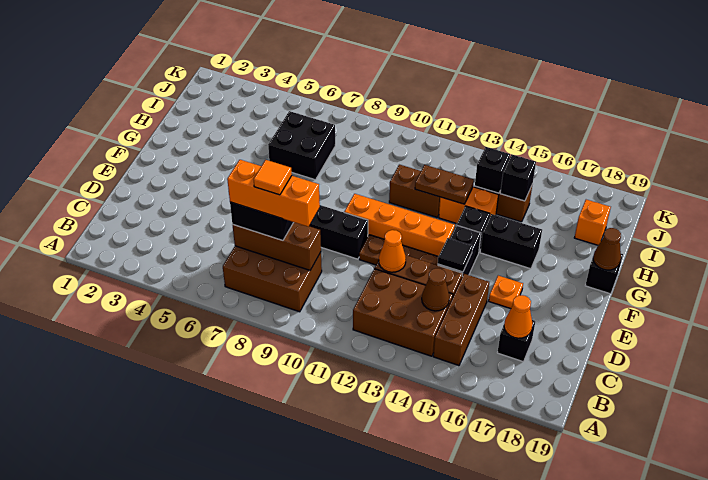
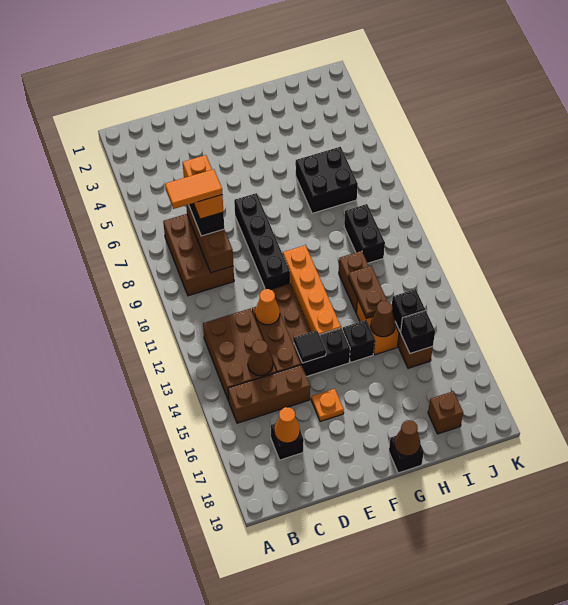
orange 1x3 brick [227,160,320,227] -> orange 1x2 brick [183,155,223,219]
orange 1x1 tile [254,160,292,195] -> orange 1x2 tile [165,169,222,209]
black 1x2 brick [480,214,542,269] -> black 1x2 brick moved to [344,204,385,263]
none -> brown 1x1 cone [371,301,395,337]
orange 1x1 brick [574,200,611,245] -> brown 1x1 brick [428,391,463,434]

